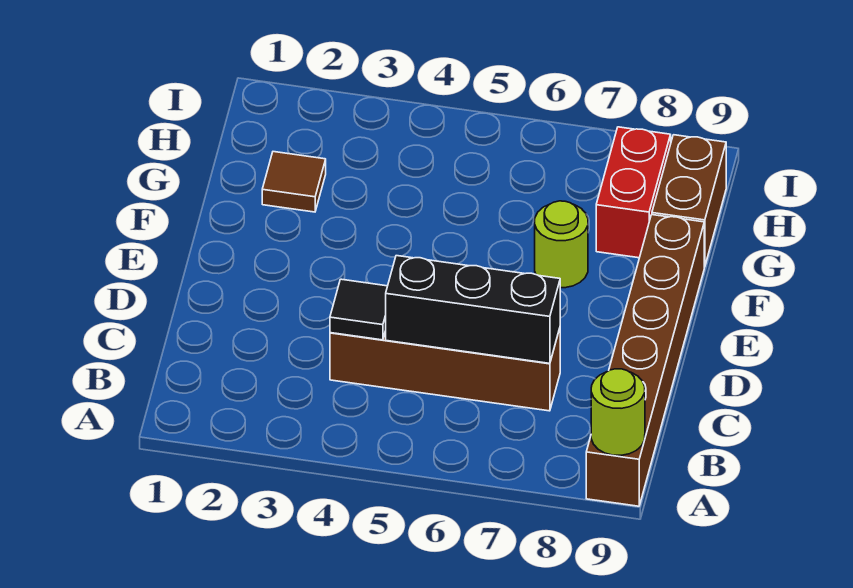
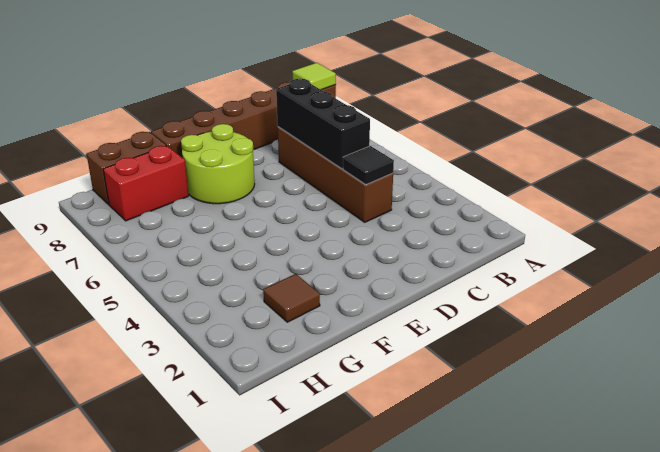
lime 1x1 round brick [591,369,645,455] -> lime 1x1 tile [292,63,336,90]
lime 1x1 round brick [535,201,588,288] -> lime 2x2 round brick [181,124,255,204]

